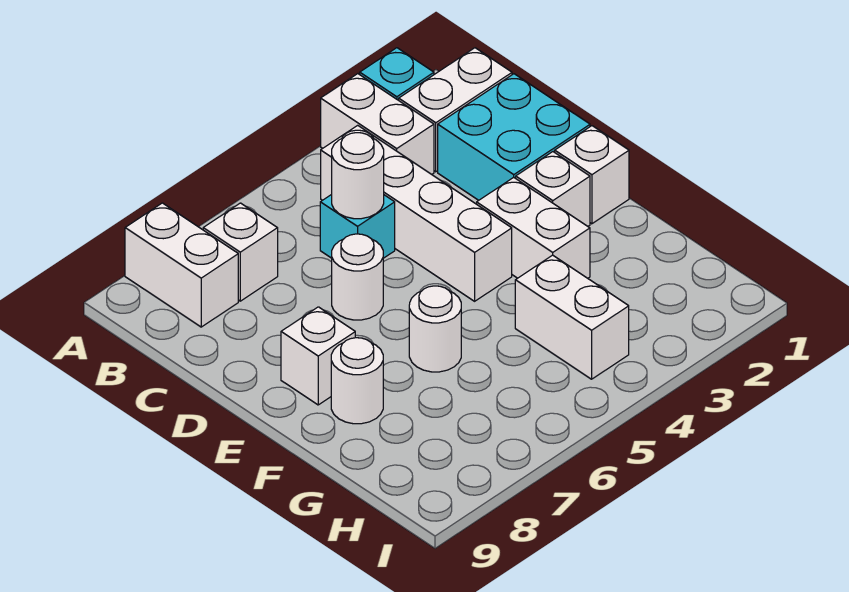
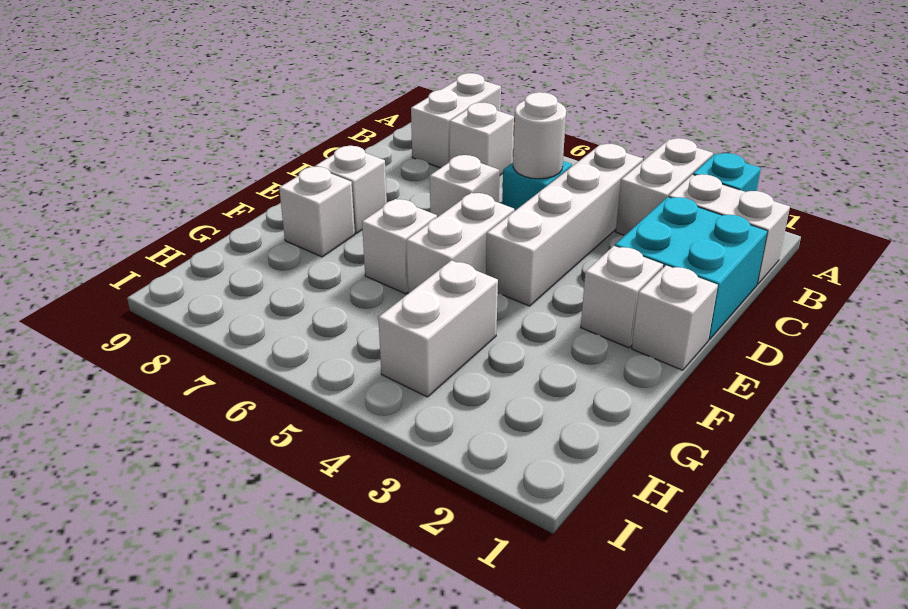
white 1x1 round brick [332,234,383,320] -> white 1x1 brick [430,155,500,217]
white 1x2 brick [477,177,590,278] -> white 1x2 brick moved to [406,193,514,294]
white 1x1 round brick [409,286,461,372] -> white 1x1 brick [362,199,437,294]
white 1x1 round brick [331,338,383,424] -> white 1x1 brick [279,167,355,257]

